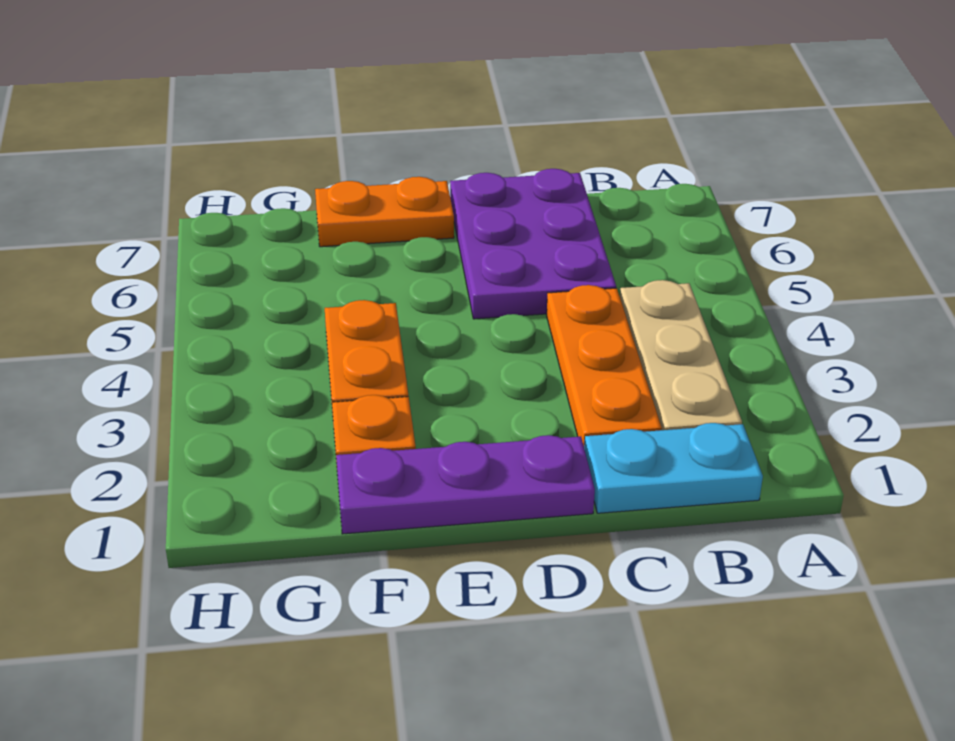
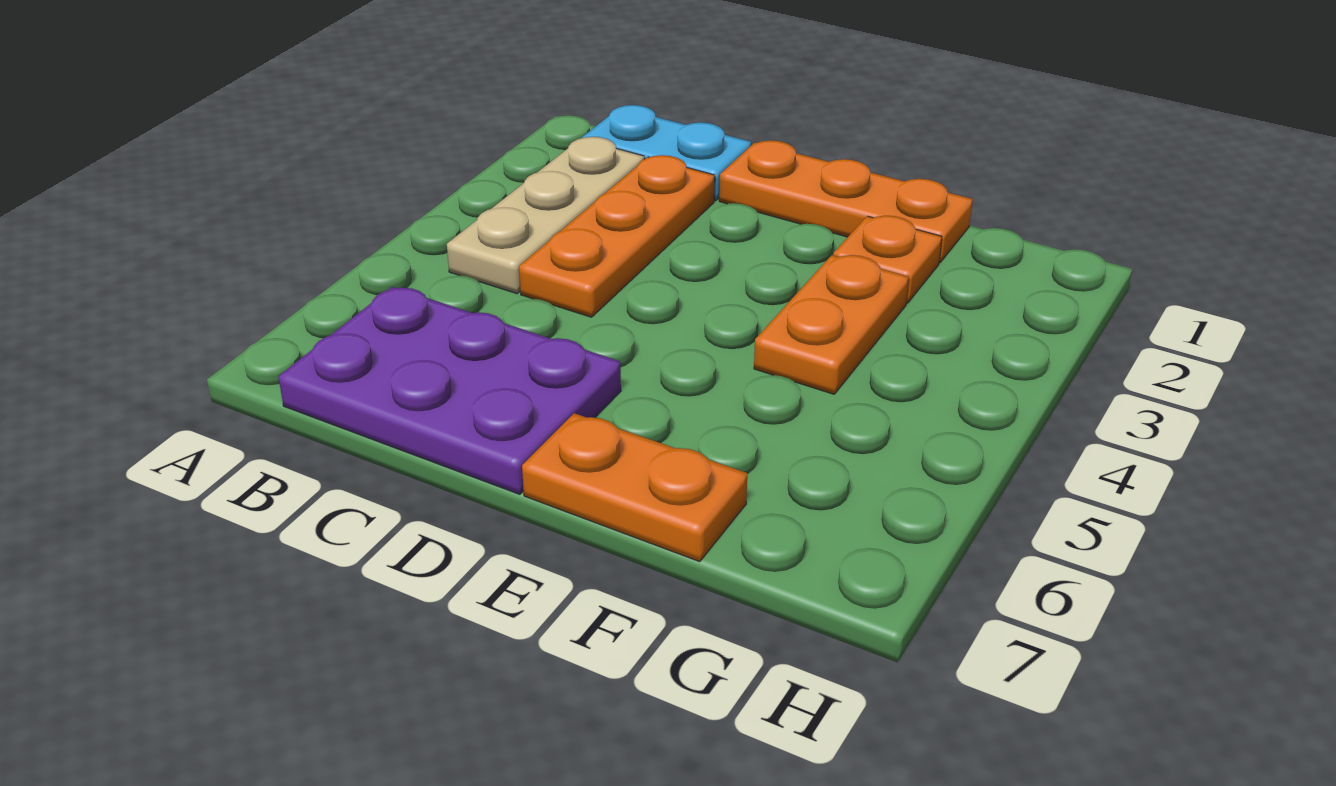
purple 2x3 plate [450,169,616,319] -> purple 2x3 plate turned to [278,287,621,494]
purple 1x3 plate [336,435,595,534] -> orange 1x3 plate [719,140,973,263]

